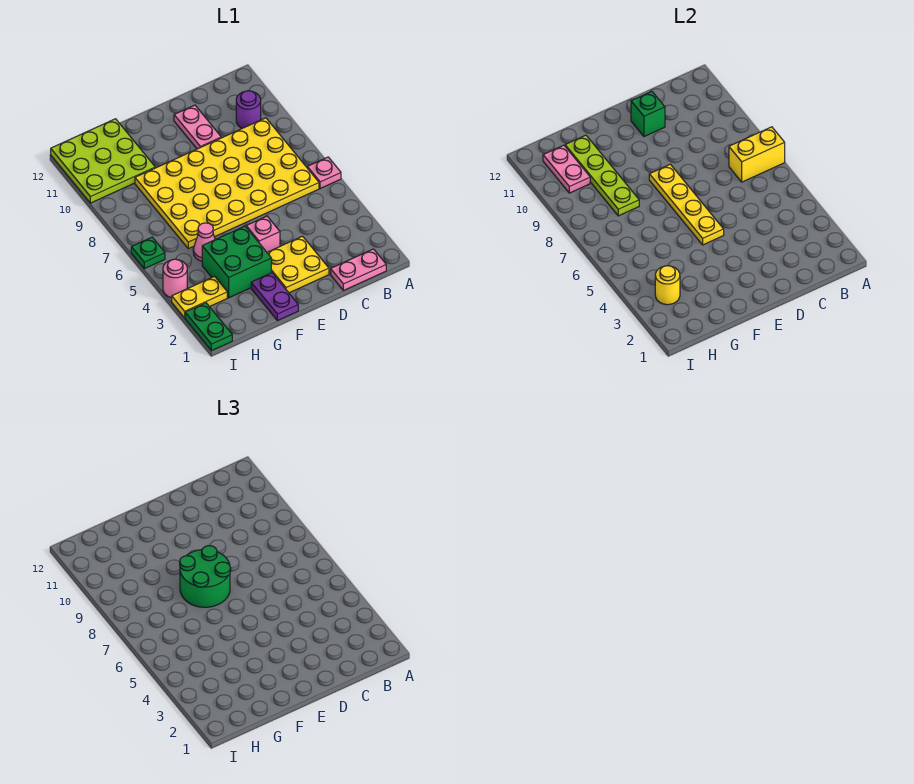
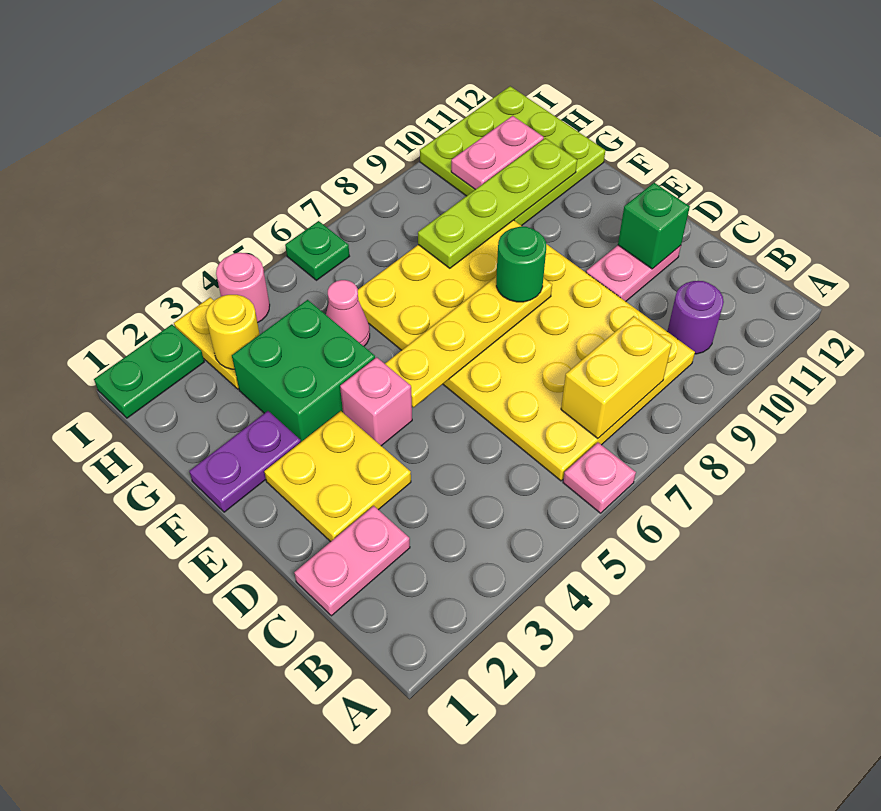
yellow 1x2 brick [729,127,785,182] -> yellow 1x2 brick turned to [561,316,672,439]
pink 1x2 plate [331,249,386,291] -> pink 1x2 plate turned to [294,506,410,616]
green 2x2 round brick [180,546,231,607] -> green 1x1 round brick [496,226,546,302]

